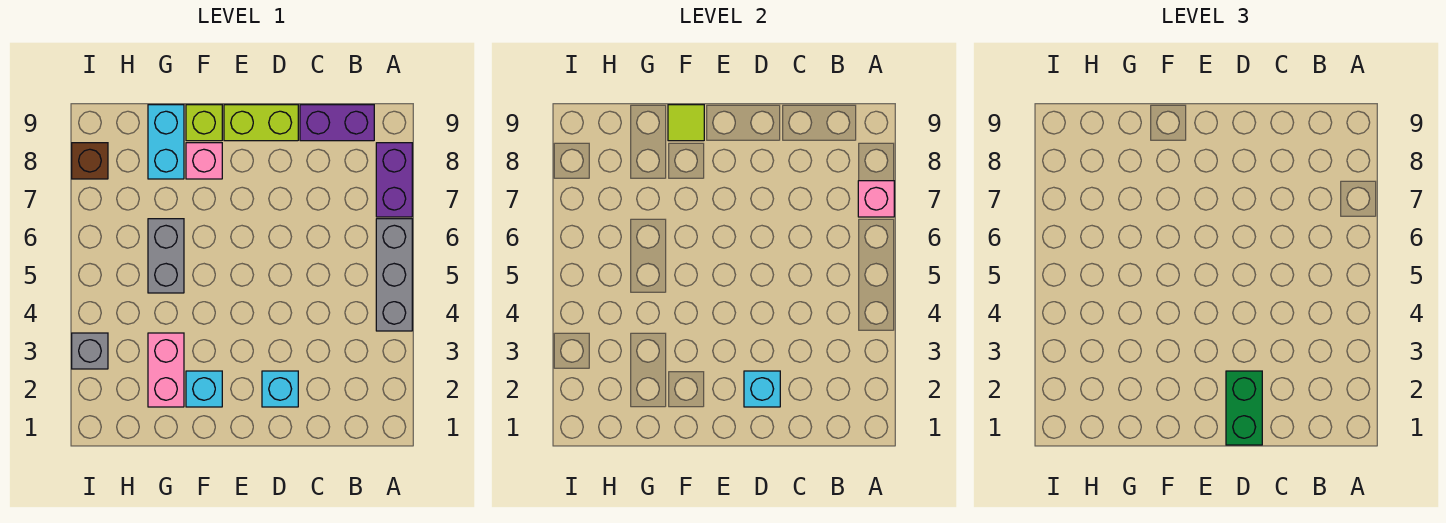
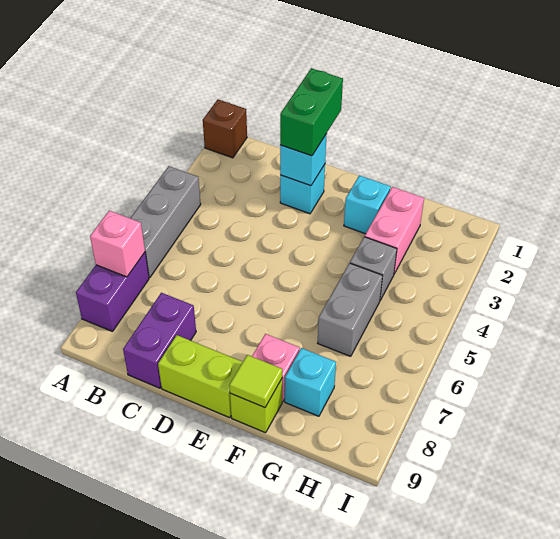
purple 1x2 brick [300,105,374,141] -> purple 1x2 brick turned to [123,293,196,388]
cyan 1x2 brick [148,105,184,179] -> cyan 1x1 brick [285,348,336,416]
grey 1x1 brick [72,333,108,369] -> grey 1x1 brick moved to [350,237,397,300]
brown 1x1 brick [72,143,108,179] -> brown 1x1 brick moved to [203,99,247,158]

